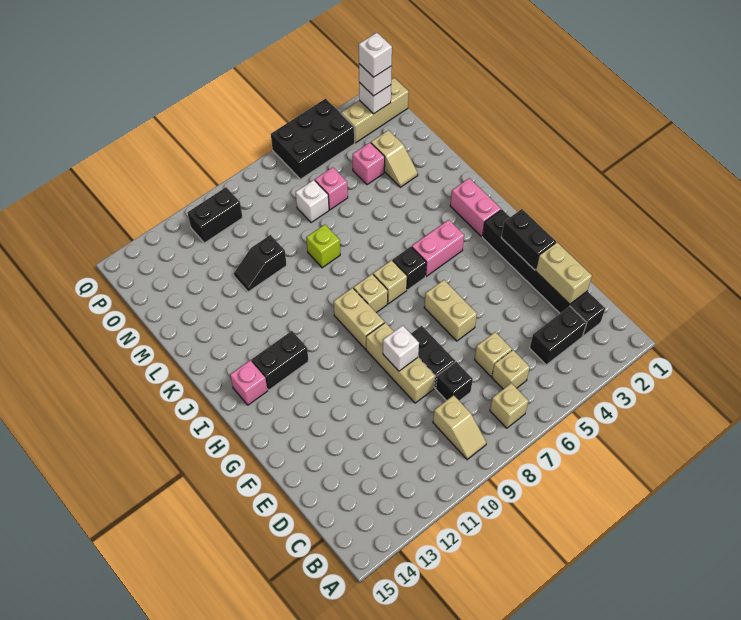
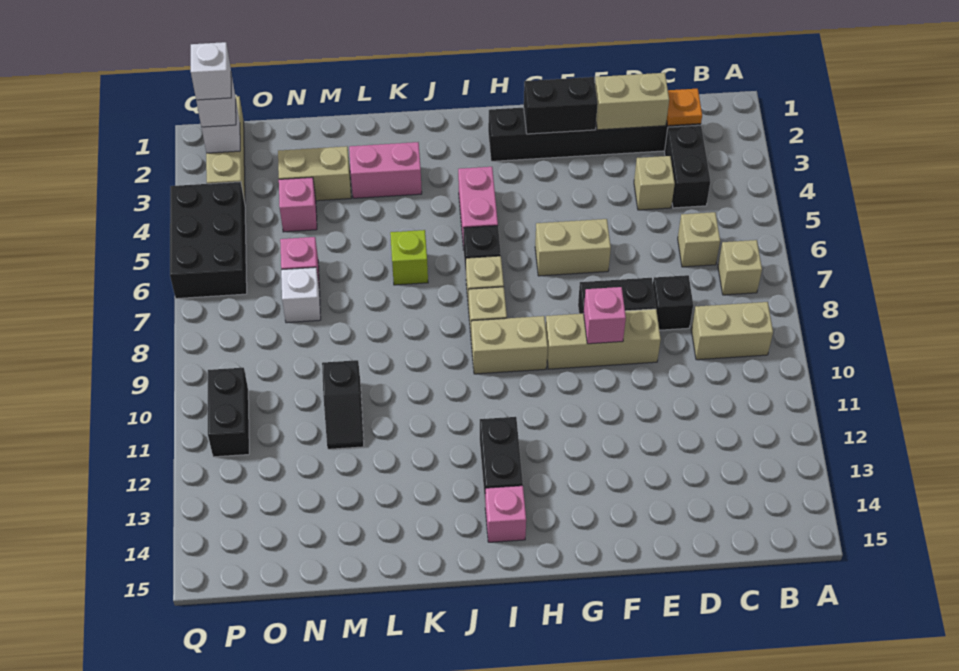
tan 1x2 slope [433,395,487,460] -> tan 1x2 brick [691,302,773,360]
none -> orange 1x1 plate [667,89,702,126]
tan 1x1 brick [475,332,512,376] -> tan 1x1 brick moved to [634,156,675,210]
white 1x1 brick [383,325,419,371] -> pink 1x1 brick [583,287,626,344]
pink 1x2 brick [450,178,501,236] -> pink 1x2 brick moved to [349,142,422,198]
lime 1x1 brick [306,225,340,268] -> lime 1x1 brick moved to [390,230,428,285]
tan 1x2 slope [371,130,418,187] -> tan 1x2 brick [278,146,351,201]

